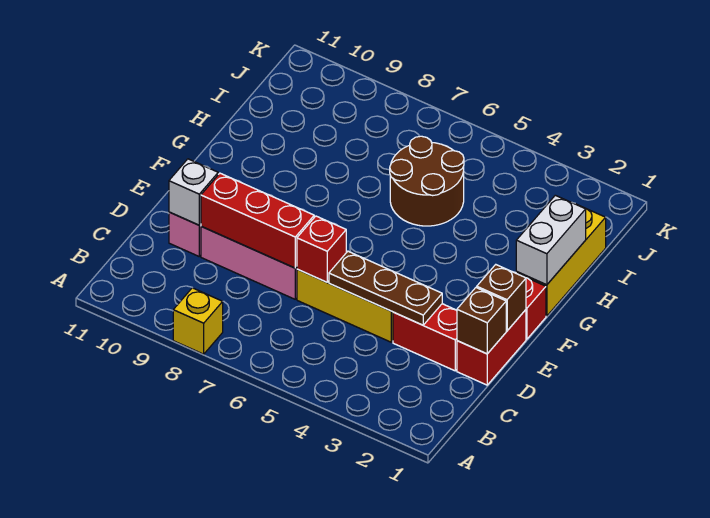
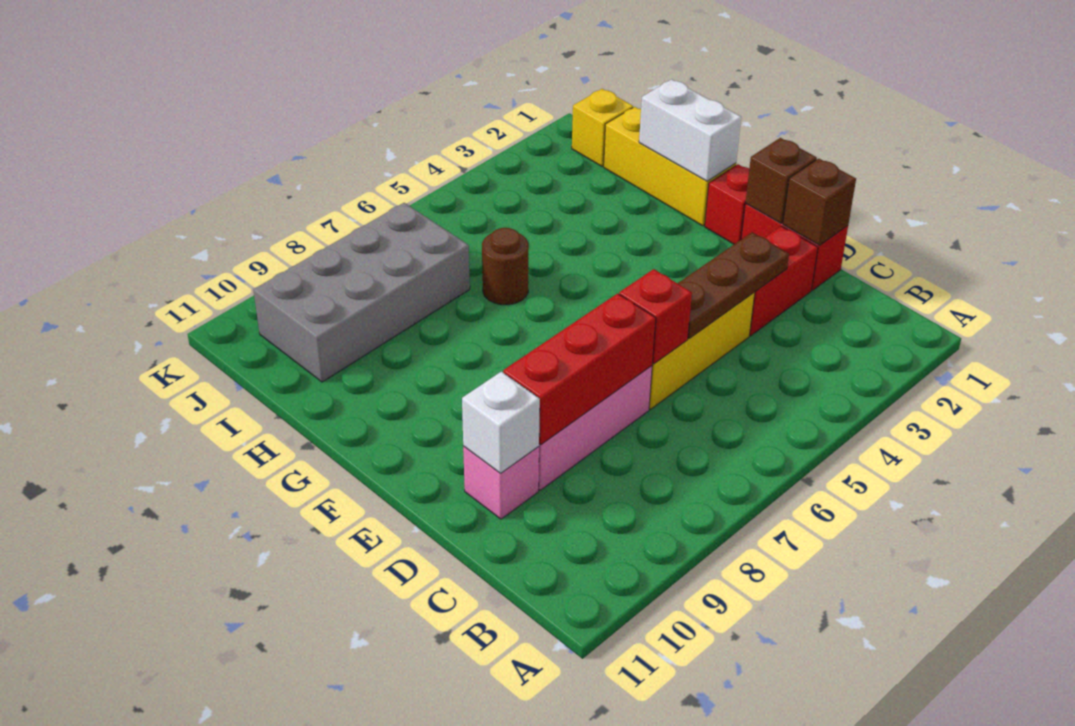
yellow 1x1 brick [173,288,223,354] -> yellow 1x1 brick moved to [572,89,633,166]
brown 2x2 round brick [390,136,464,226] -> brown 1x1 round brick [482,228,529,305]
none -> grey 2x4 brick [253,203,470,382]

